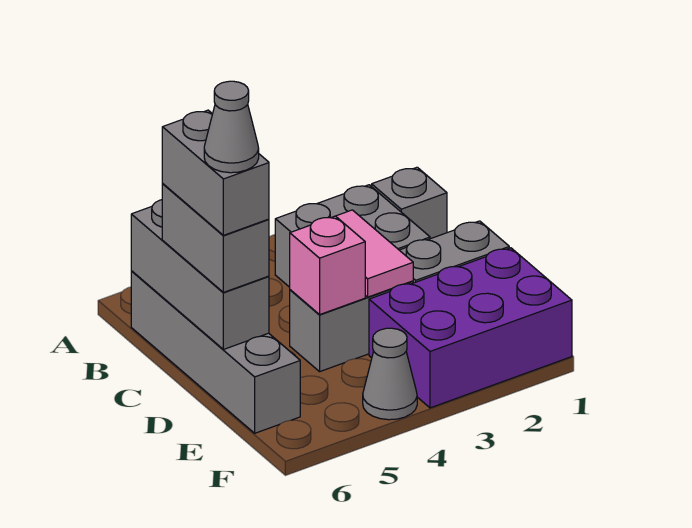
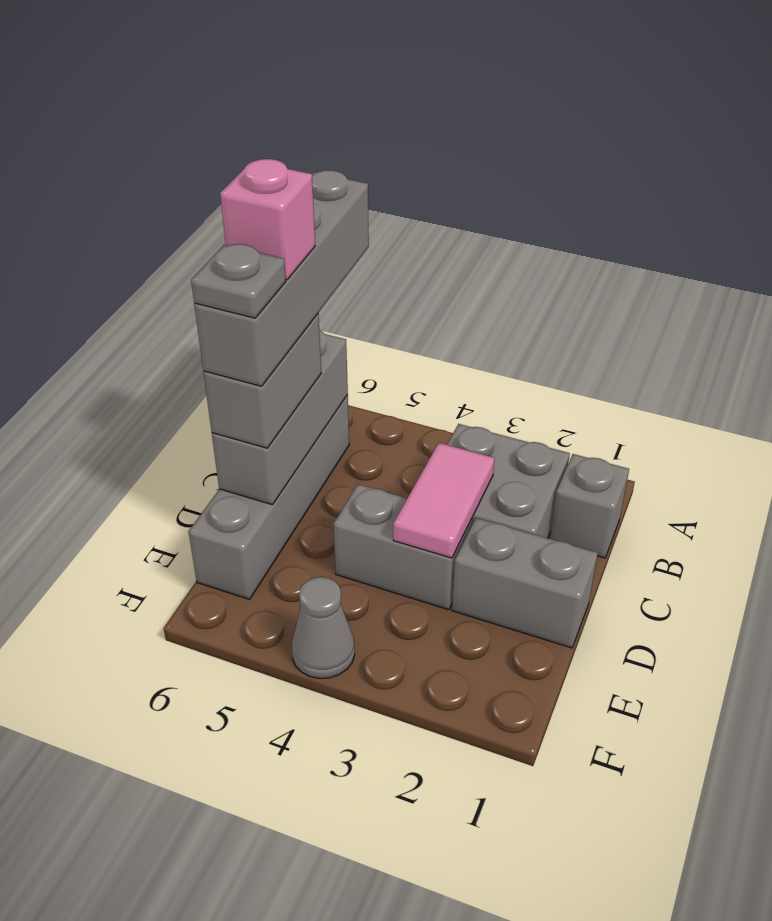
grey 1x2 brick [162,110,269,235] -> grey 1x4 brick [194,170,369,386]
pink 1x1 brick [290,216,365,314] -> pink 1x1 brick moved to [220,159,315,280]
grey 1x1 cone [204,81,259,173] -> grey 1x1 plate [191,244,286,318]
purple 2x3 brick [369,248,572,408] -> none

